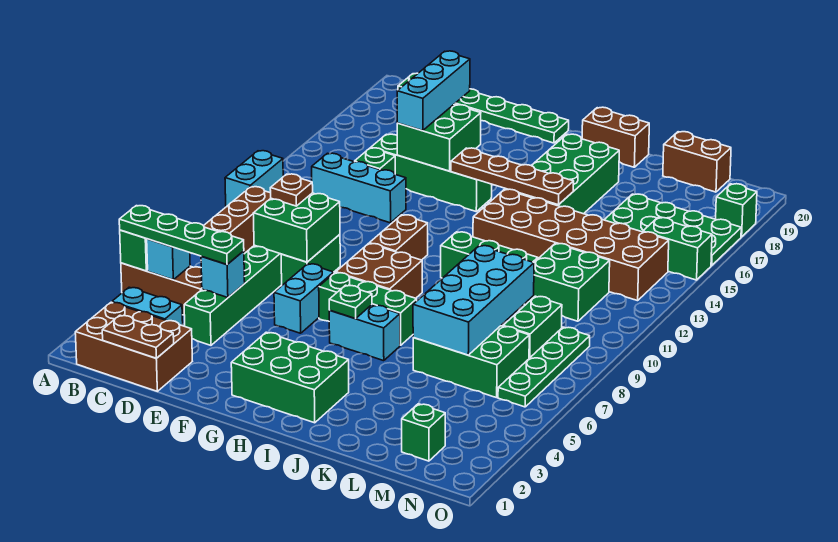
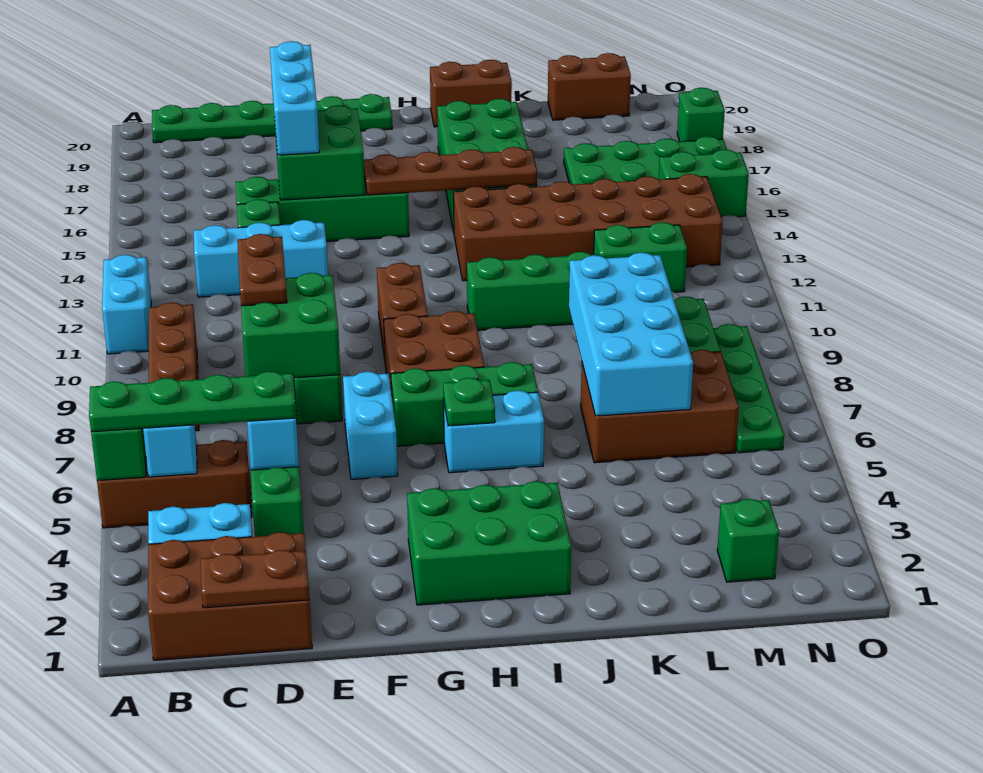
brown 1x1 plate [270,174,313,206] -> brown 1x2 plate [237,234,287,306]
green 2x3 brick [413,326,529,398] -> brown 2x3 brick [581,350,739,463]
green 2x2 brick [525,243,610,321] -> green 1x2 brick [594,222,687,292]

